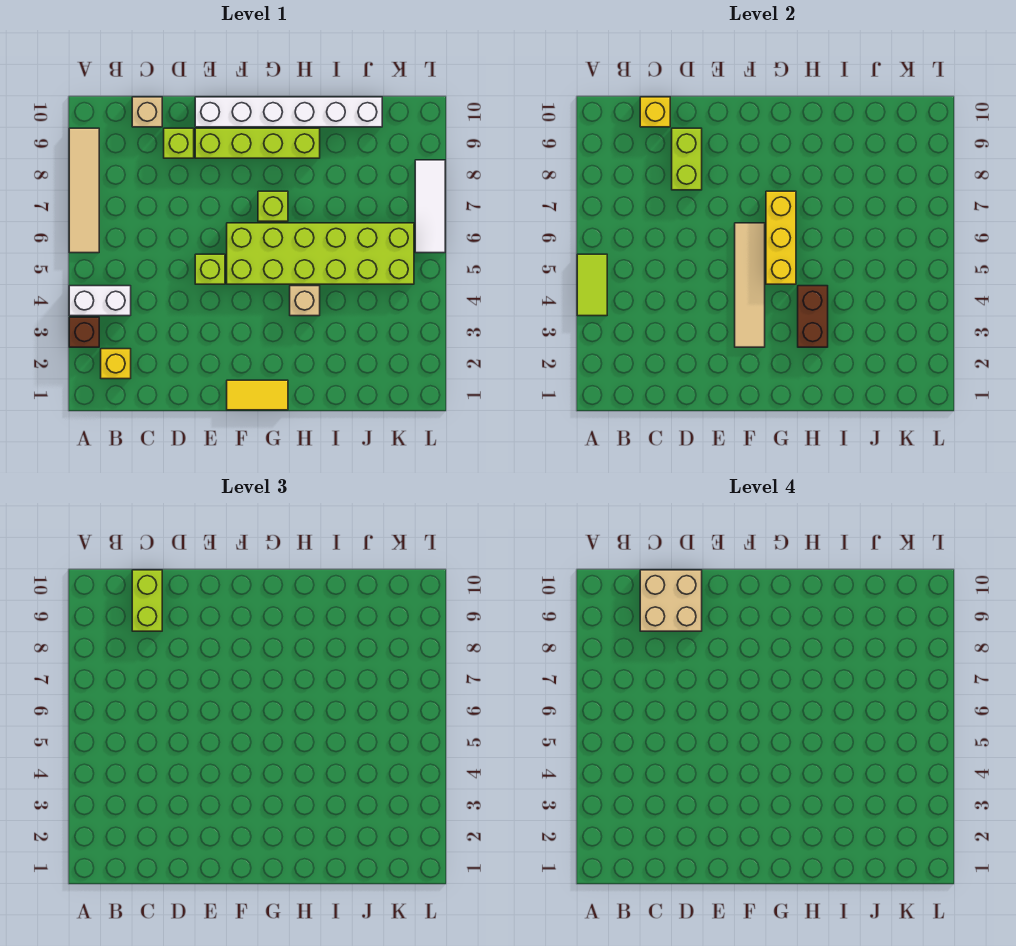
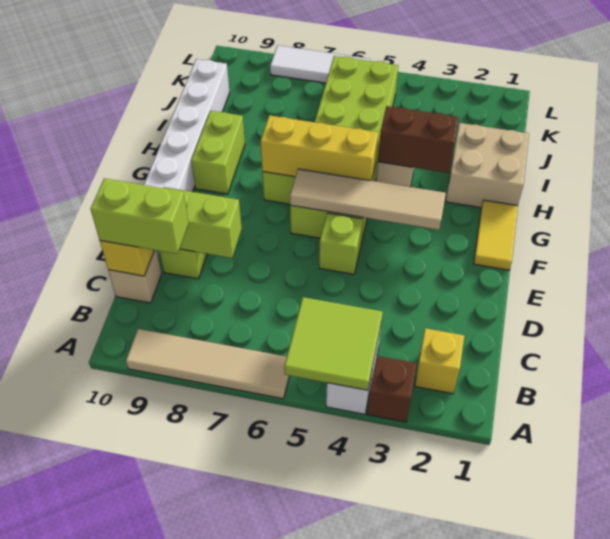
lime 1x2 tile [577,254,607,316] -> lime 2x2 tile [284,297,383,390]
tan 2x2 brick [640,570,702,631] -> tan 2x2 brick moved to [446,123,529,208]
lime 1x4 brick [195,128,320,158] -> lime 1x2 brick [191,111,245,194]

